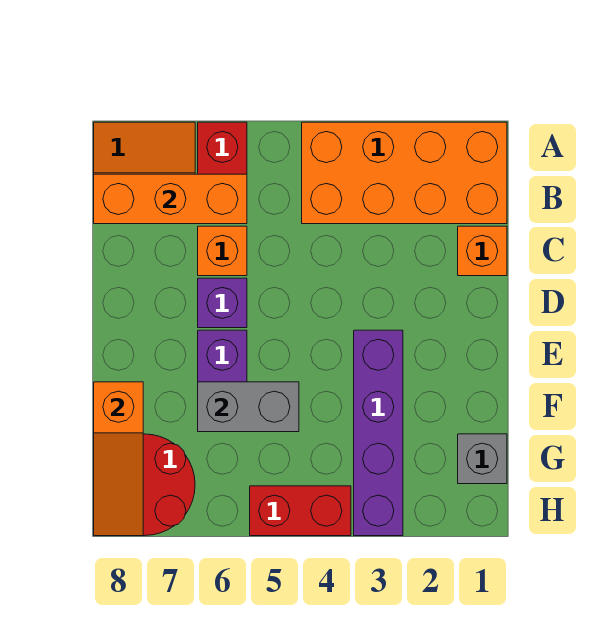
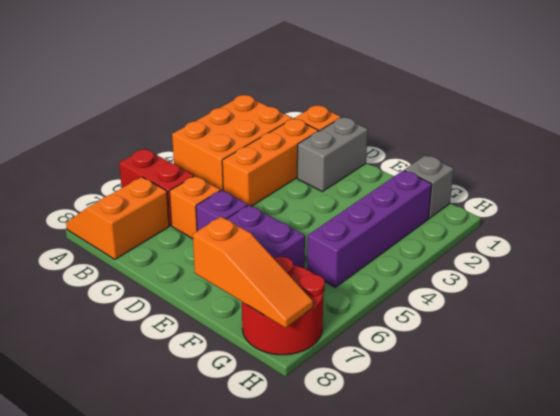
orange 2x4 brick [302,122,507,224] -> orange 2x3 brick [172,95,292,191]
orange 1x3 brick [94,174,247,224] -> orange 1x3 brick moved to [222,118,319,206]
purple 1x4 brick [354,330,403,536] -> purple 1x4 brick turned to [307,170,432,287]
grey 1x2 brick [198,382,299,432] -> grey 1x2 brick moved to [297,117,368,192]
red 1x2 brick [250,486,351,536] -> none

